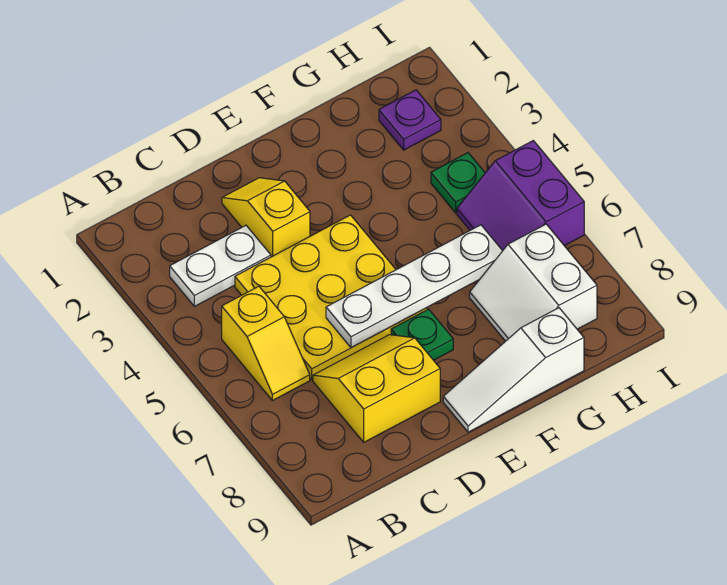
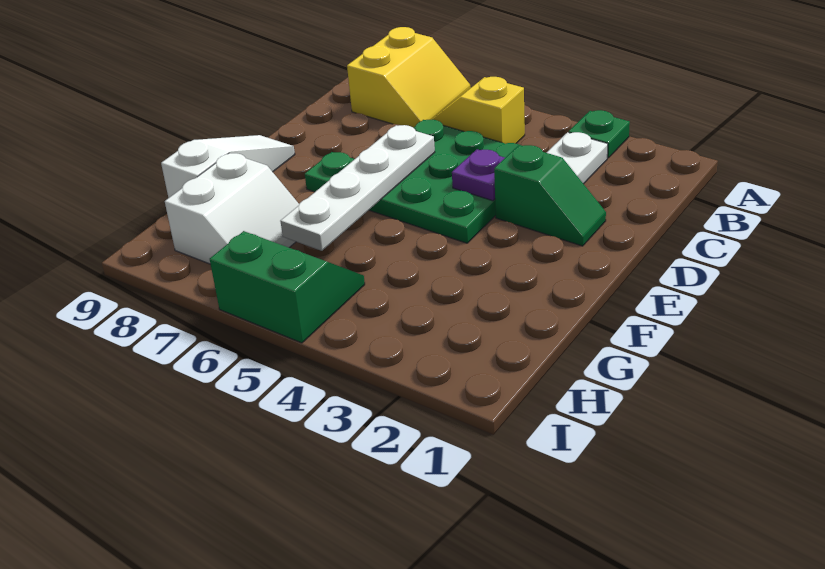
yellow 3x3 plate [235,215,427,379] -> green 3x3 plate [369,120,519,243]
yellow 2x2 slope [313,335,440,442] -> yellow 2x2 slope moved to [347,27,471,128]
yellow 1x2 slope [222,178,310,257] -> green 1x2 slope [494,145,606,246]
white 2x2 slope [470,224,597,341] -> white 2x2 slope turned to [165,153,299,264]
purple 1x1 plate [379,90,441,150] -> purple 1x1 plate moved to [452,149,505,201]
green 1x1 plate [431,153,485,213] -> green 1x1 plate moved to [569,110,630,158]
purple 2x2 slope [457,141,584,251] -> green 2x2 slope [210,231,365,343]

